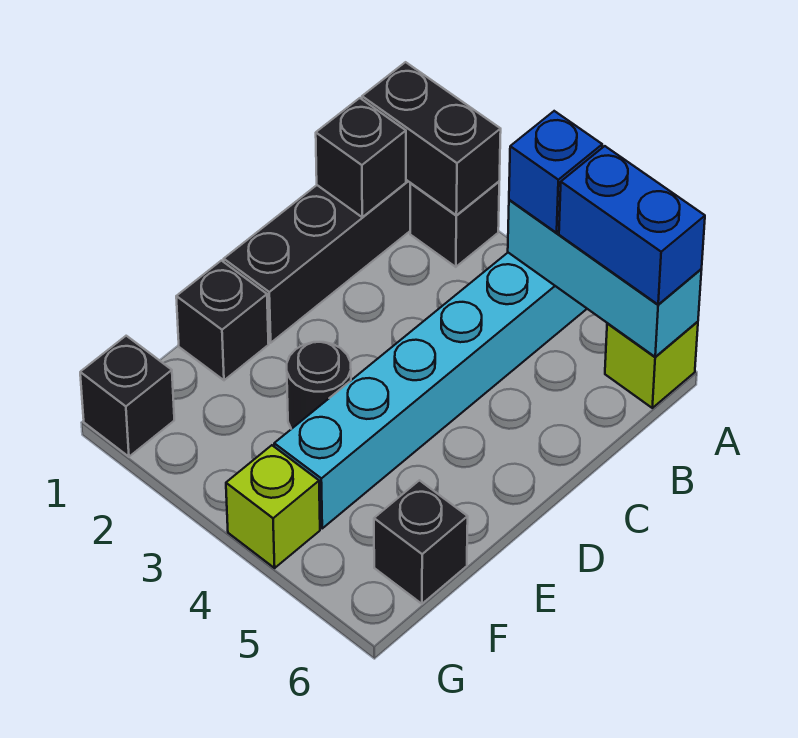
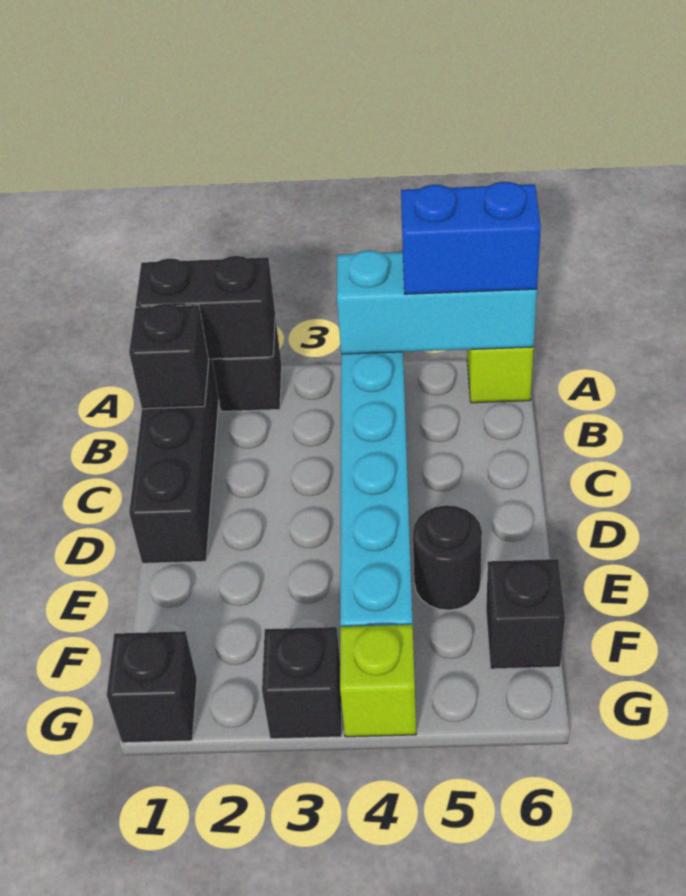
blue 1x1 brick [509,111,602,233] -> none
black 1x1 brick [176,261,269,380] -> black 1x1 brick moved to [262,627,341,739]
black 1x1 round brick [287,342,351,429] -> black 1x1 round brick moved to [413,505,482,610]

